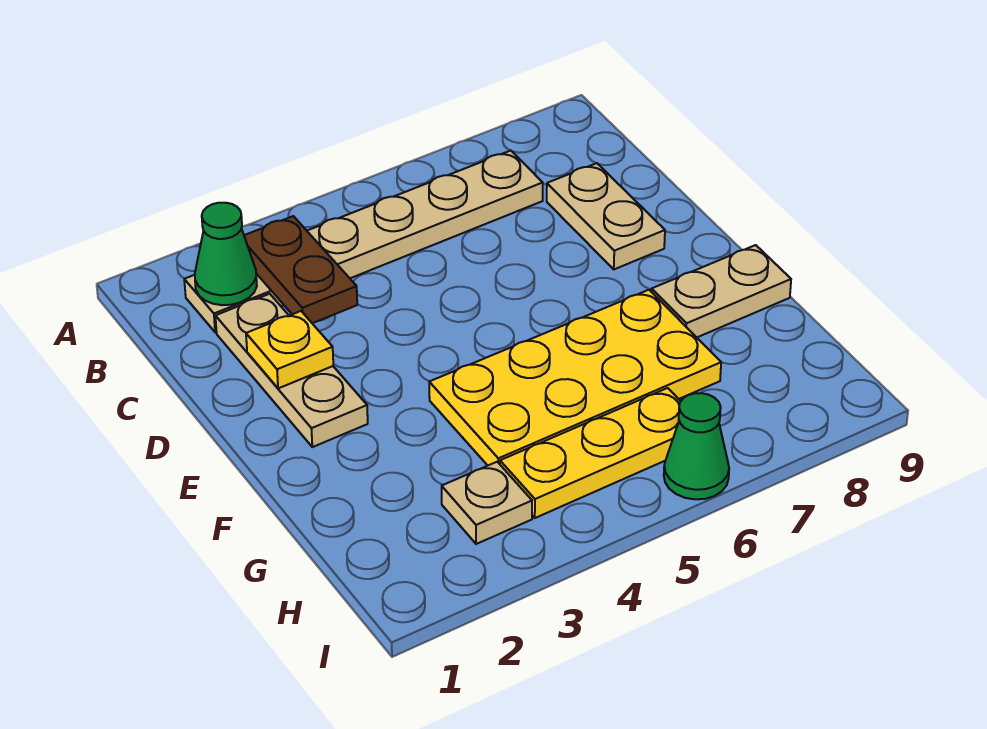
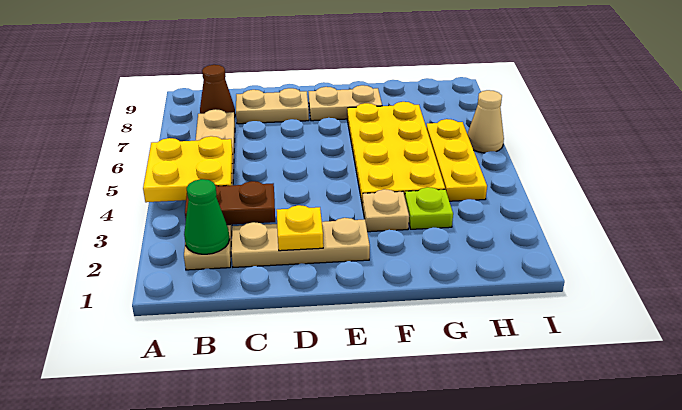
none -> yellow 2x2 plate [143,136,233,202]
none -> brown 1x1 cone [200,65,235,117]
tan 1x2 plate [652,245,791,337] -> tan 1x2 plate turned to [309,85,382,121]
none -> lime 1x1 plate [405,187,453,229]
tan 1x1 plate [442,462,532,544] -> tan 1x1 plate moved to [362,189,409,232]
green 1x1 cone [664,393,729,499] -> tan 1x1 cone [467,90,504,153]

